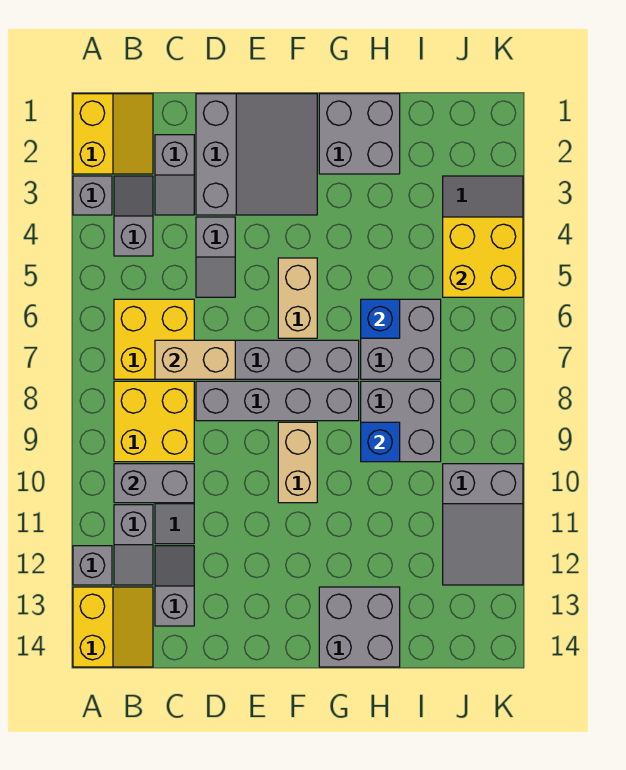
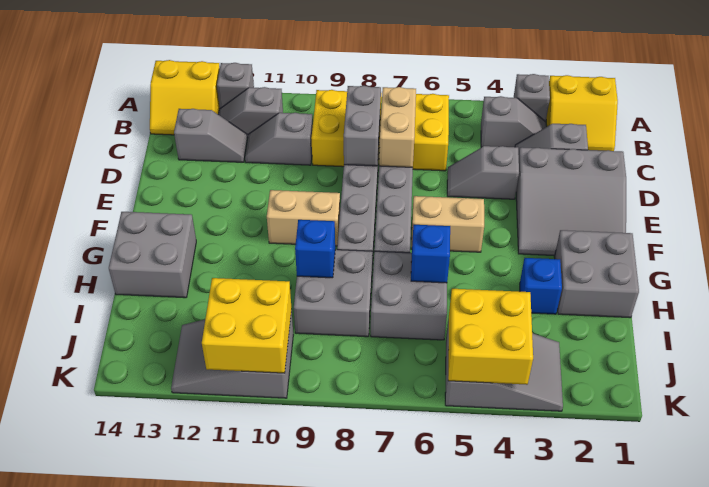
grey 1x2 brick [114,464,194,503] -> grey 1x2 brick moved to [344,86,381,166]
none -> blue 1x1 brick [520,258,562,314]
none -> yellow 2x2 brick [202,278,292,373]

